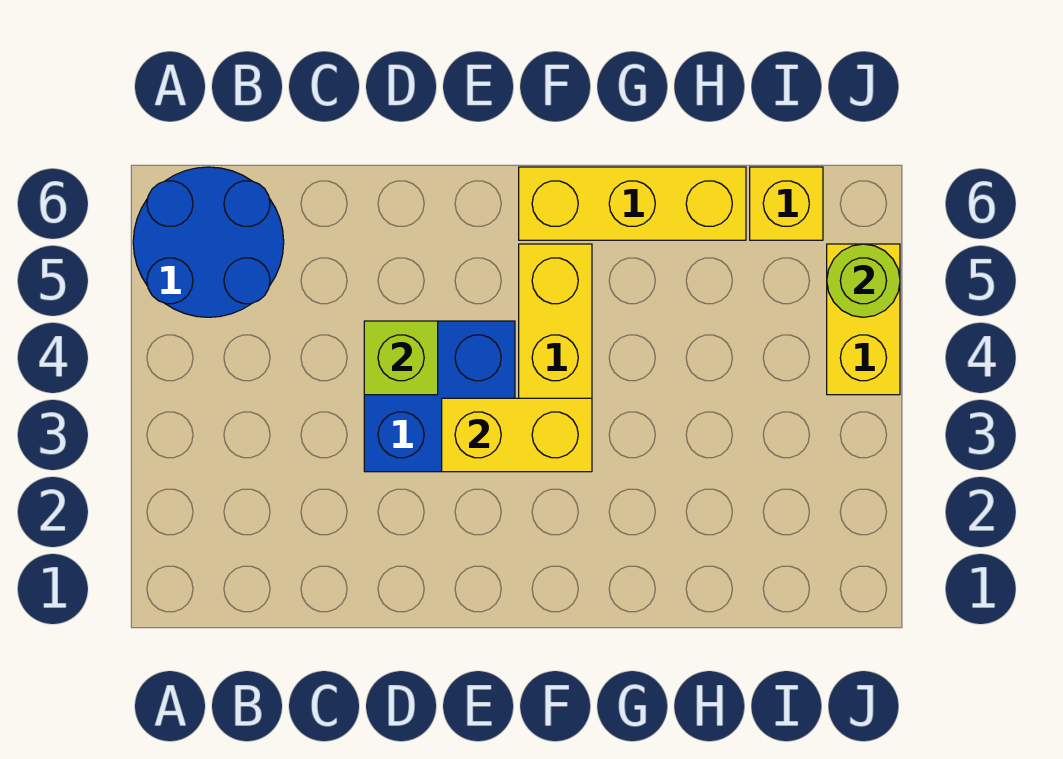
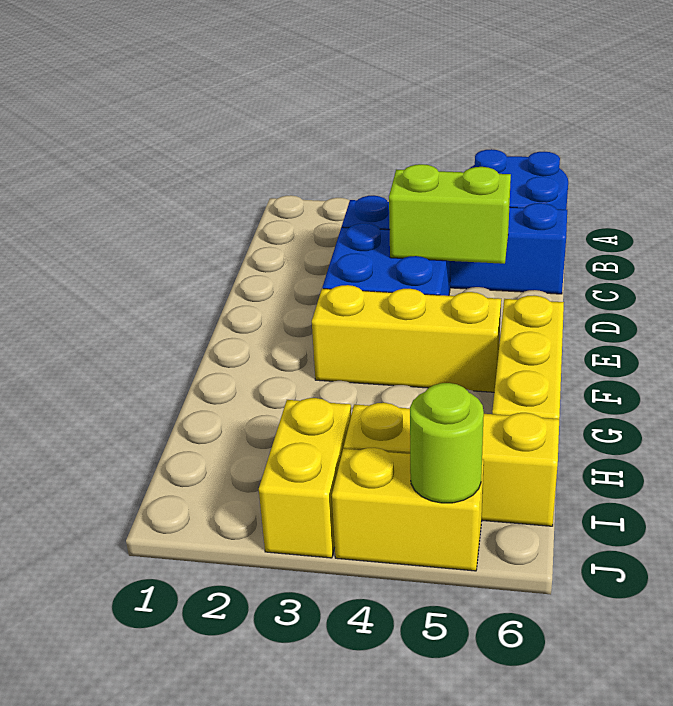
none -> blue 1x4 brick [342,196,567,294]
lime 1x1 brick [364,321,438,395] -> lime 1x2 brick [389,164,511,264]
yellow 1x2 brick [442,398,592,472] -> yellow 1x2 brick moved to [259,398,351,558]
yellow 1x1 brick [750,167,823,240] -> yellow 1x3 brick [344,403,559,526]

